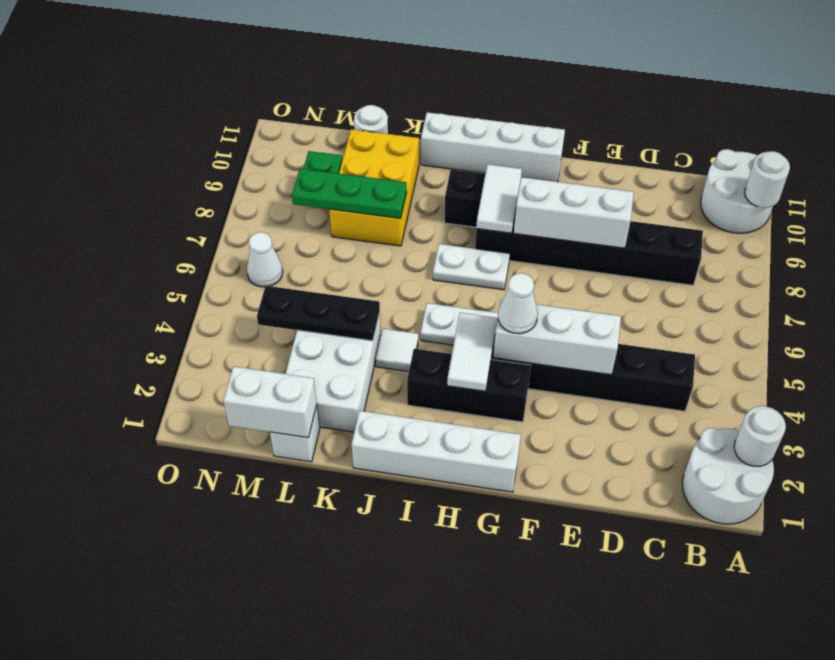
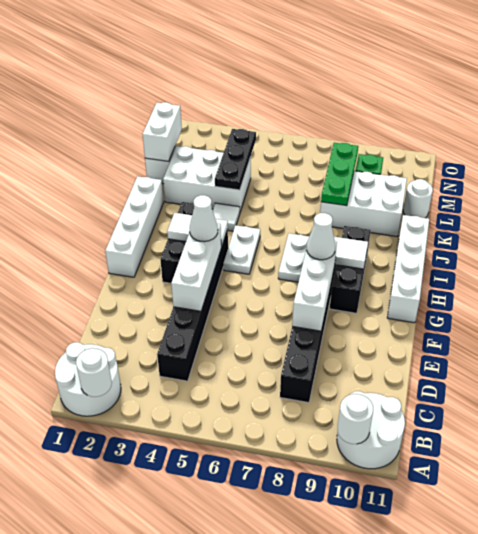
yellow 2x3 brick [329,129,419,246] -> white 2x3 brick [320,171,407,237]
white 1x1 cone [247,232,283,287] -> white 1x1 cone moved to [307,213,335,260]

